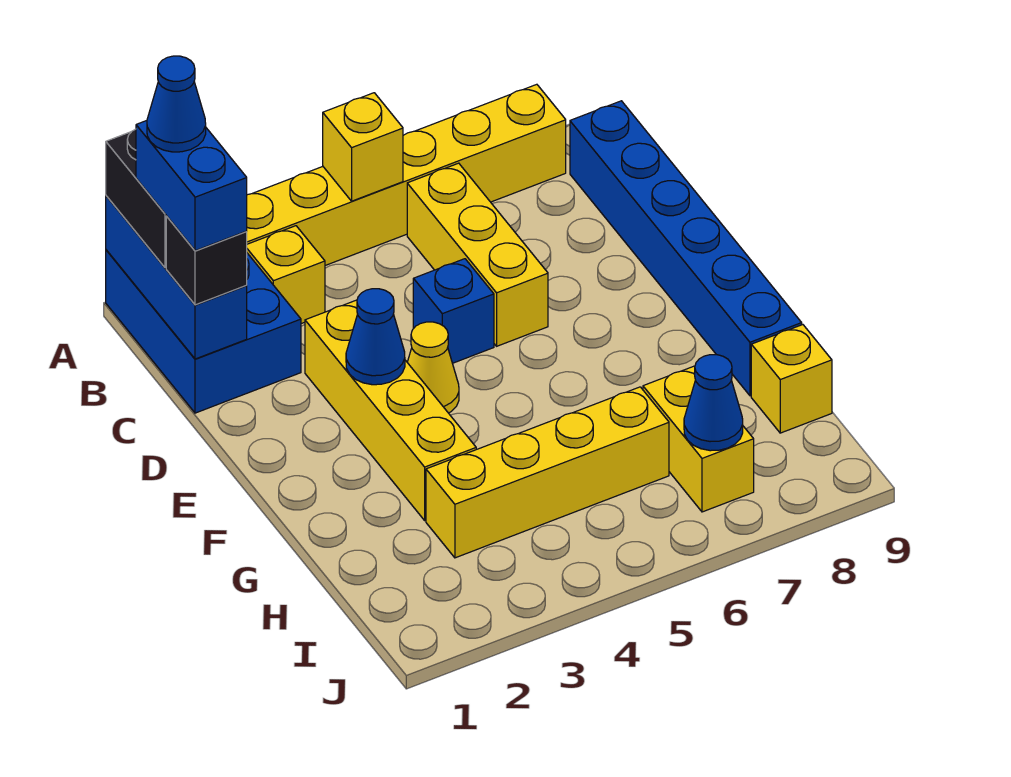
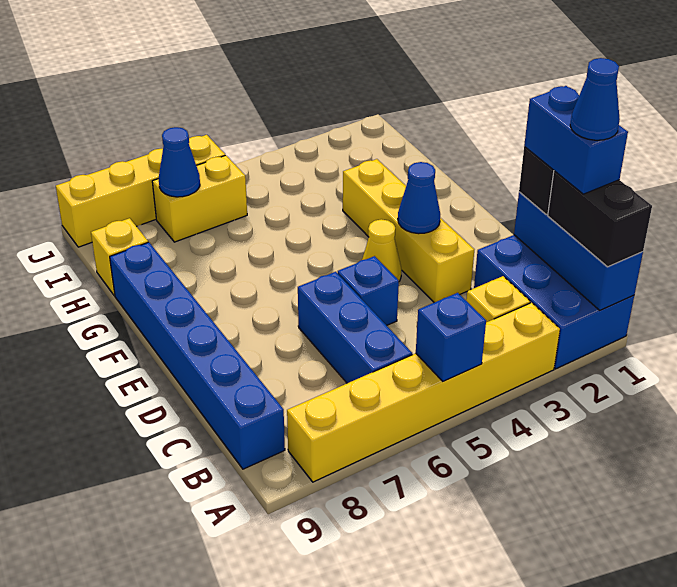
yellow 1x1 brick [323,93,403,201] -> blue 1x1 brick [416,293,486,381]
yellow 1x3 brick [407,163,548,346] -> blue 1x3 brick [298,272,412,383]
yellow 1x4 brick [426,387,669,558] -> yellow 1x4 brick moved to [56,135,225,247]
yellow 1x2 brick [643,366,754,512] -> yellow 1x2 brick turned to [152,155,247,242]

